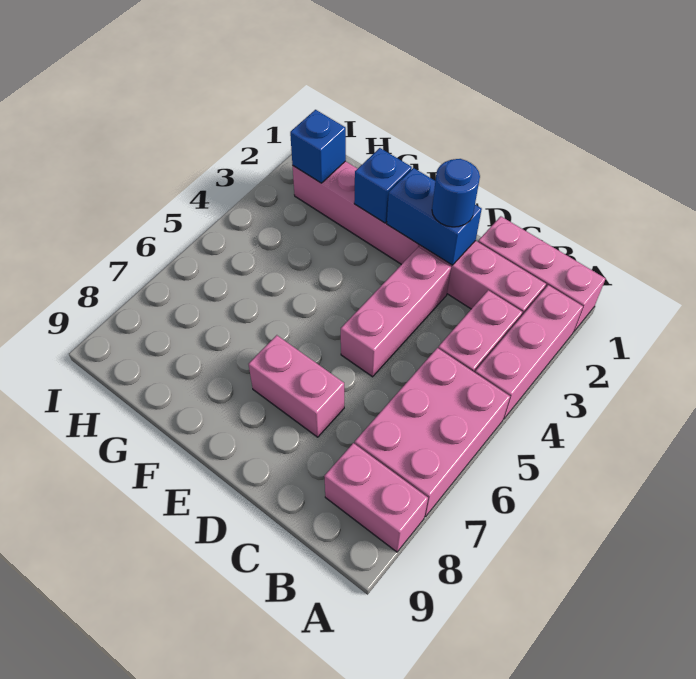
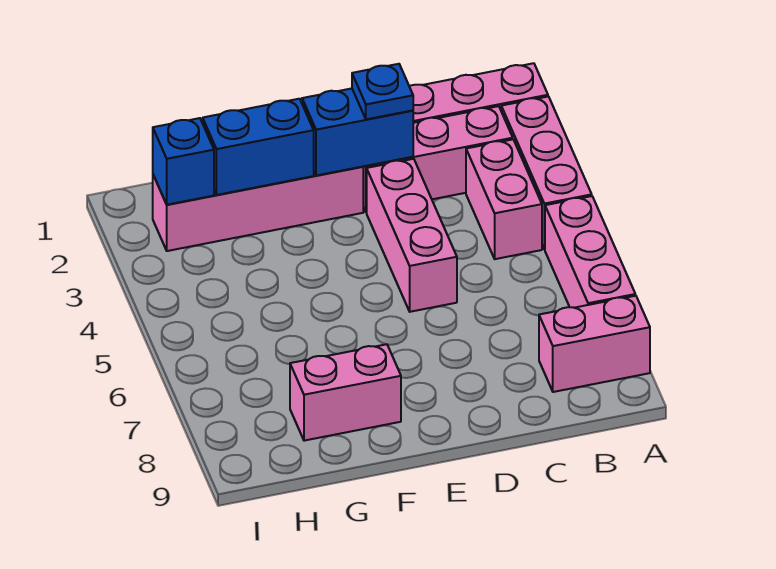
pink 2x3 brick [355,348,510,517] -> pink 1x3 brick [545,196,635,308]
blue 1x1 round brick [432,159,480,227] -> blue 1x1 plate [352,64,413,119]
pink 1x2 brick [249,335,344,437] -> pink 1x2 brick moved to [290,344,401,441]
blue 1x1 brick [354,148,412,223] -> blue 1x2 brick [203,99,314,195]

